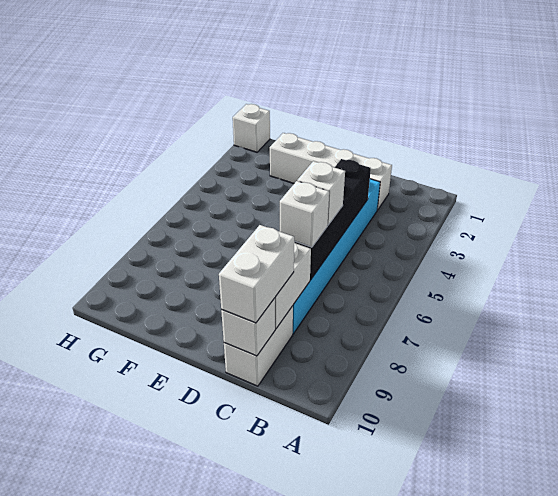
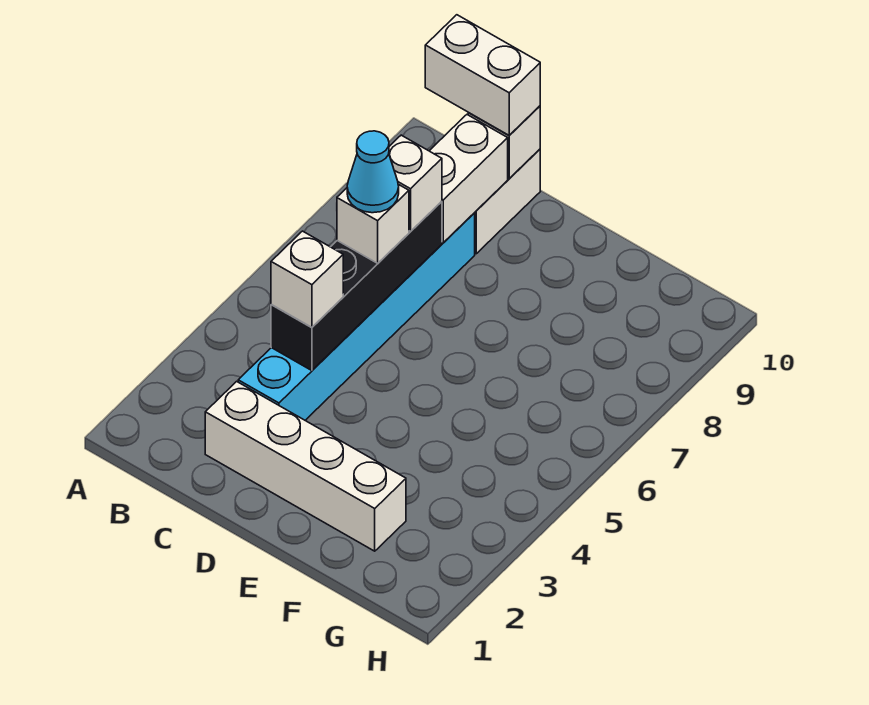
none -> cyan 1x1 cone [347,131,399,213]
white 1x2 brick [219,225,295,323] -> white 1x2 brick turned to [425,15,540,135]
white 1x1 brick [233,104,270,152] -> white 1x1 brick moved to [271,231,343,327]

